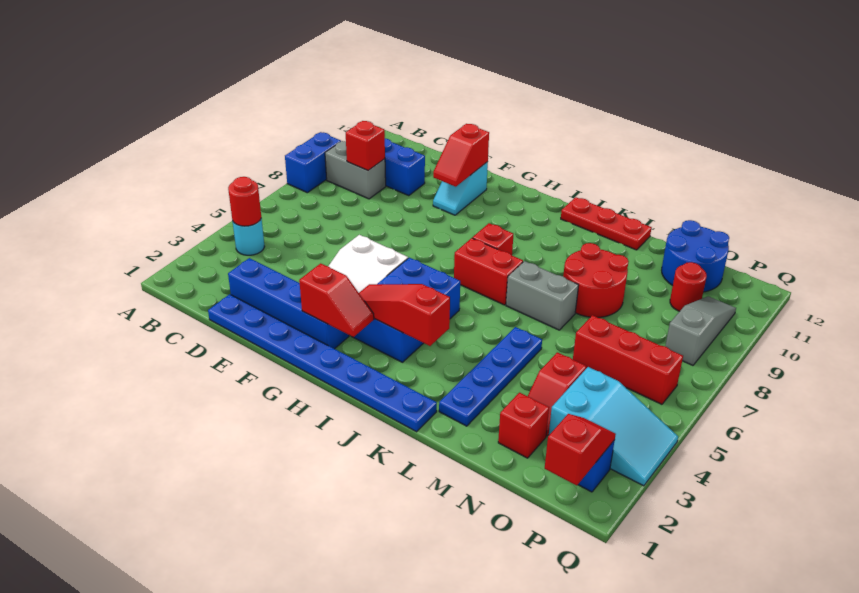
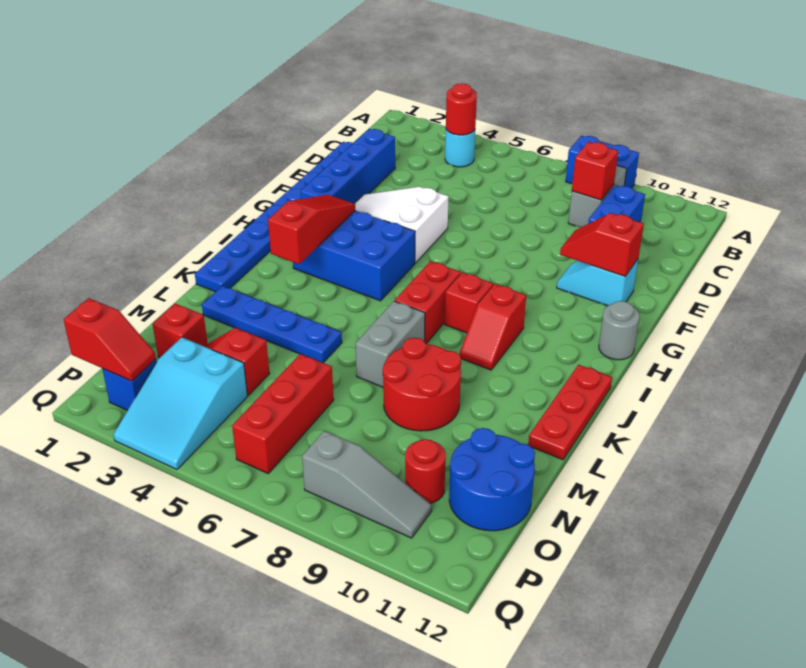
red 1x2 slope [299,263,374,337] -> red 1x2 slope moved to [460,284,526,370]
none -> grey 1x1 round brick [599,301,640,360]

